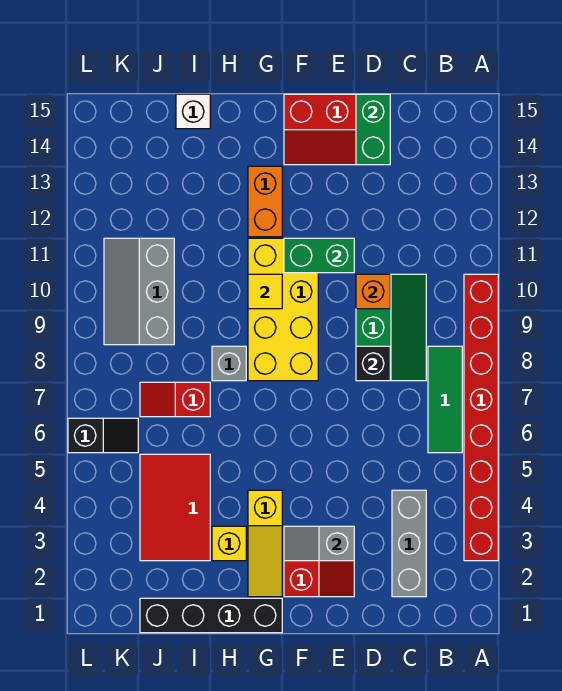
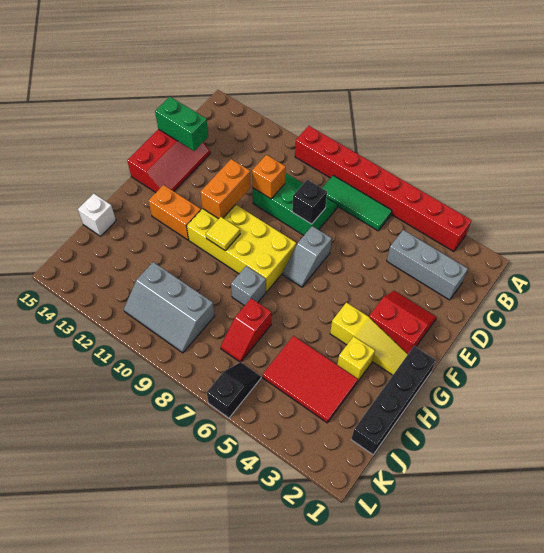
grey 1x2 slope [284,526,354,561] -> grey 1x2 slope moved to [283,226,332,287]
green 1x2 brick [284,238,354,273] -> orange 1x2 brick [200,159,251,219]

